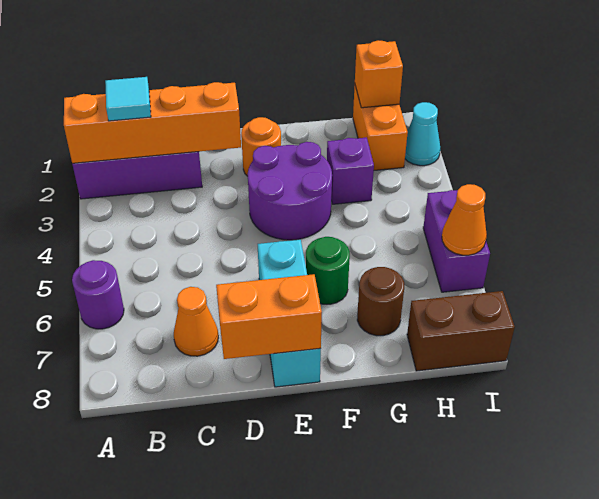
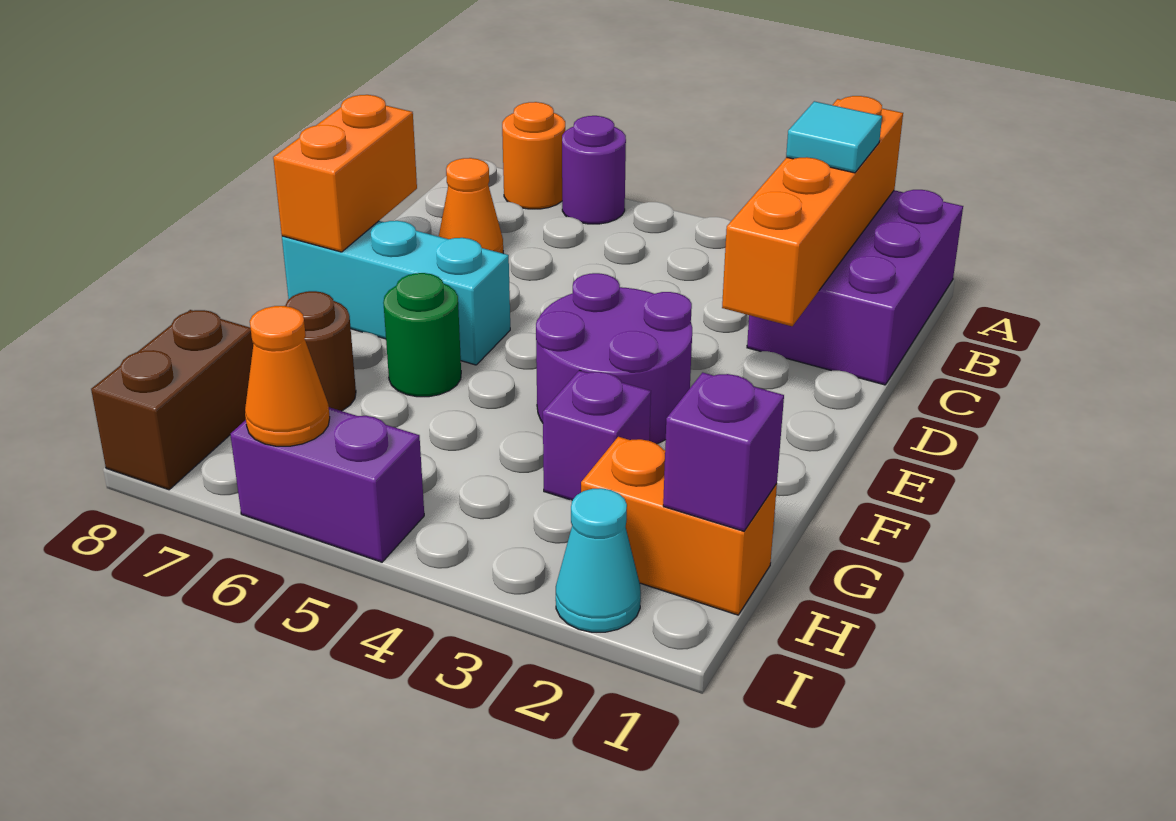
orange 1x1 round brick [241,117,281,176] -> orange 1x1 round brick moved to [502,102,565,209]
orange 1x1 brick [355,40,403,108] -> purple 1x1 brick [663,372,784,531]

